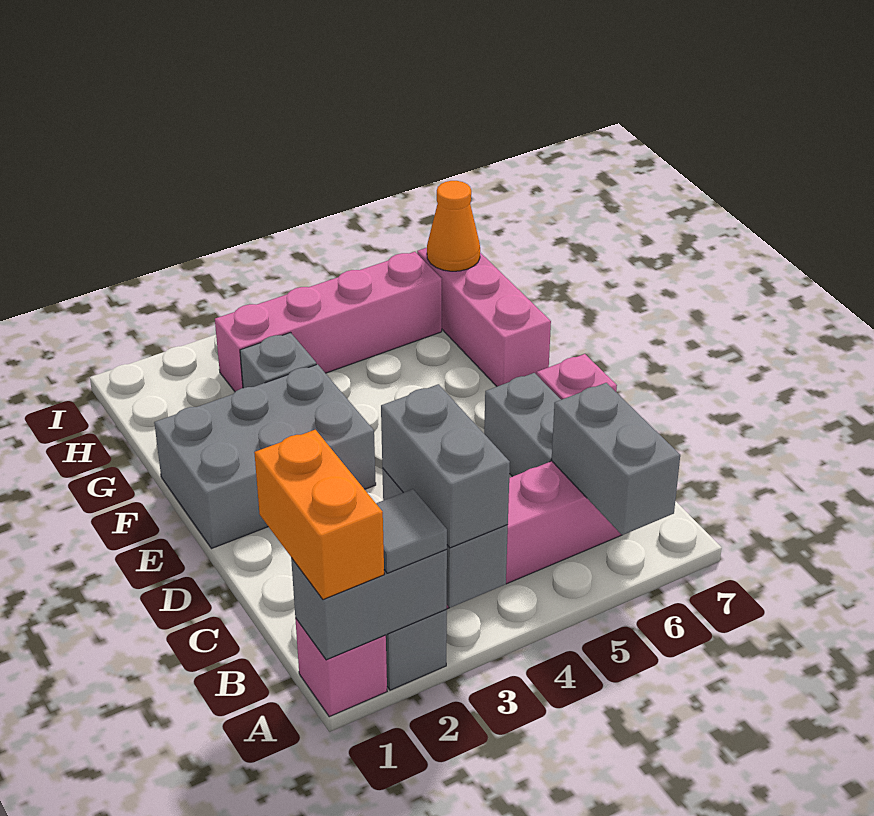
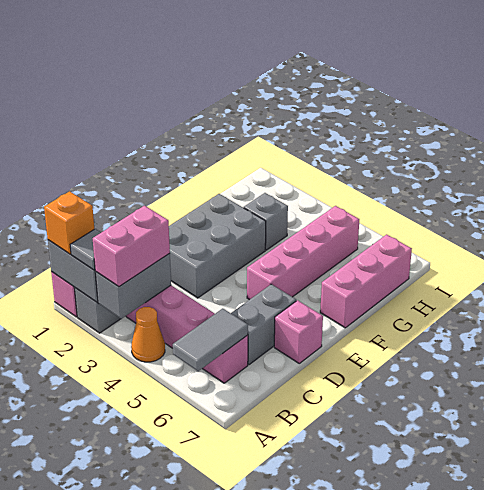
orange 1x2 brick [254,430,384,600] -> orange 1x1 brick [44,191,94,254]
grey 1x2 brick [381,384,510,548] -> pink 1x2 brick [93,206,170,287]
grey 1x2 brick [552,383,680,535] -> grey 1x2 tile [173,309,248,371]
grey 2x3 brick [154,364,376,549] -> grey 2x3 brick turned to [169,194,266,298]
pink 1x4 brick [215,252,442,392] -> pink 1x4 brick turned to [247,206,359,300]
orange 1x1 cone [427,181,480,271] -> orange 1x1 cone moved to [131,307,165,362]

